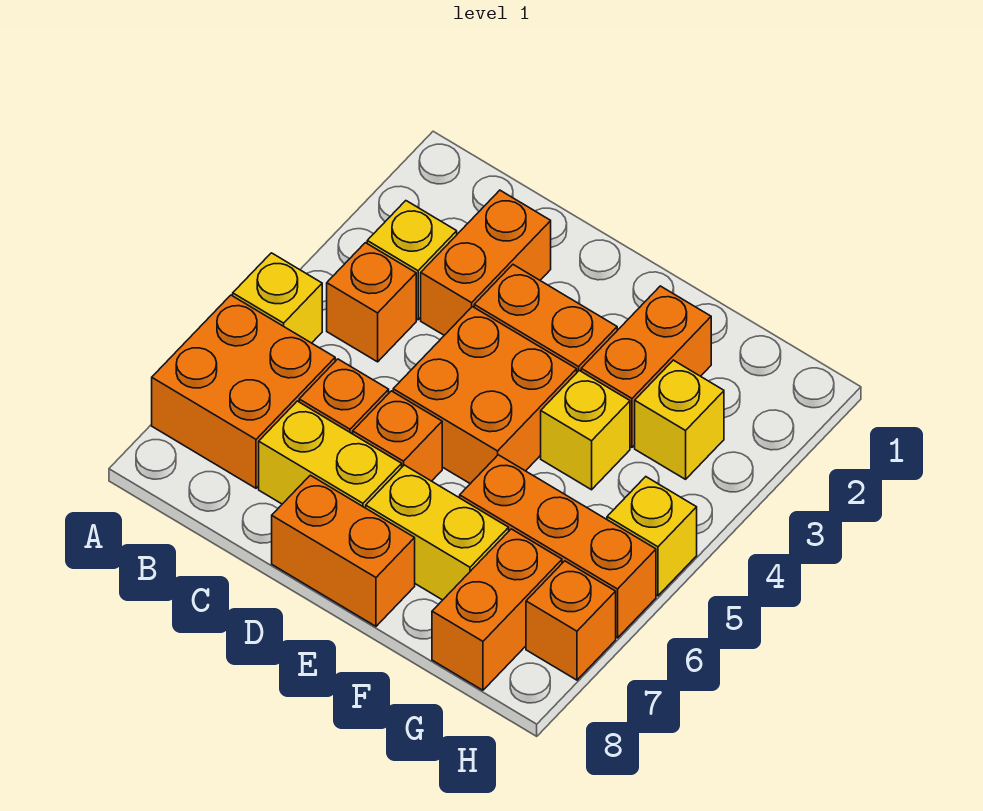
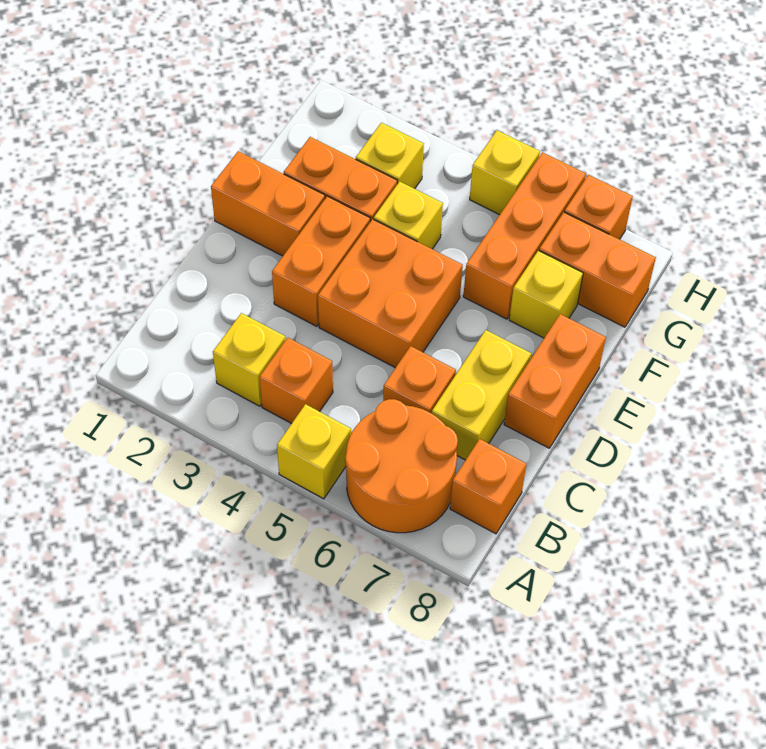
orange 2x2 brick [152,295,335,488] -> orange 2x2 round brick [345,399,458,533]
orange 1x2 brick [421,190,551,335] -> orange 1x2 brick moved to [211,151,325,256]
orange 1x1 brick [353,391,442,481] -> orange 1x1 brick moved to [450,439,527,534]
yellow 1x2 brick [366,465,509,600] -> yellow 1x1 brick [509,251,583,338]

